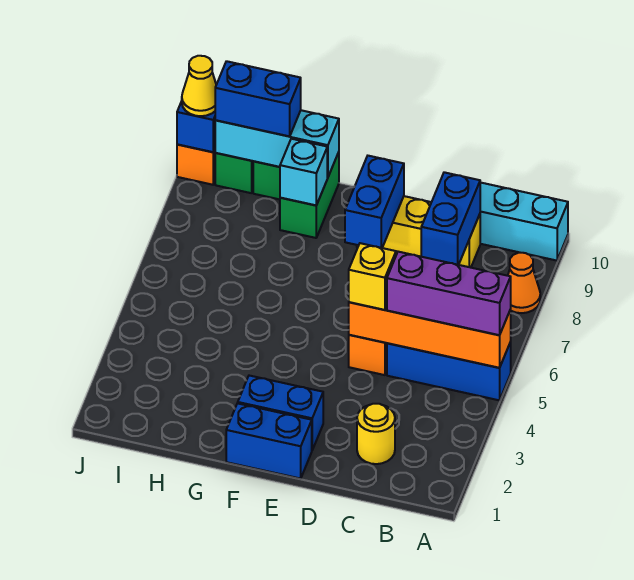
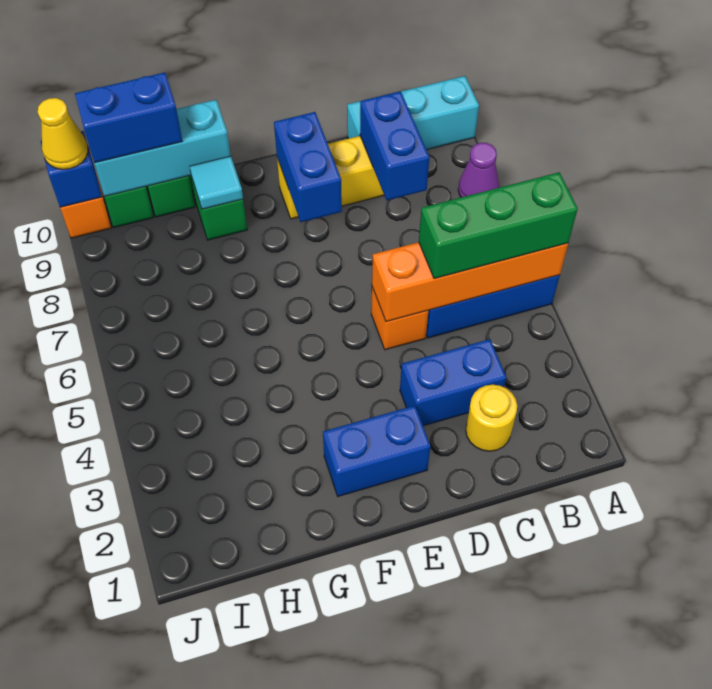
purple 1x3 brick [387,252,511,335] -> green 1x3 brick [419,172,578,279]
orange 1x1 cone [508,253,540,313] -> purple 1x1 cone [458,143,499,197]
yellow 1x1 brick [349,243,396,310] -> none
blue 1x2 brick [226,403,312,479] -> blue 1x2 brick moved to [400,339,506,426]
cyan 1x1 brick [280,139,327,205] -> cyan 1x1 tile [190,156,243,209]

